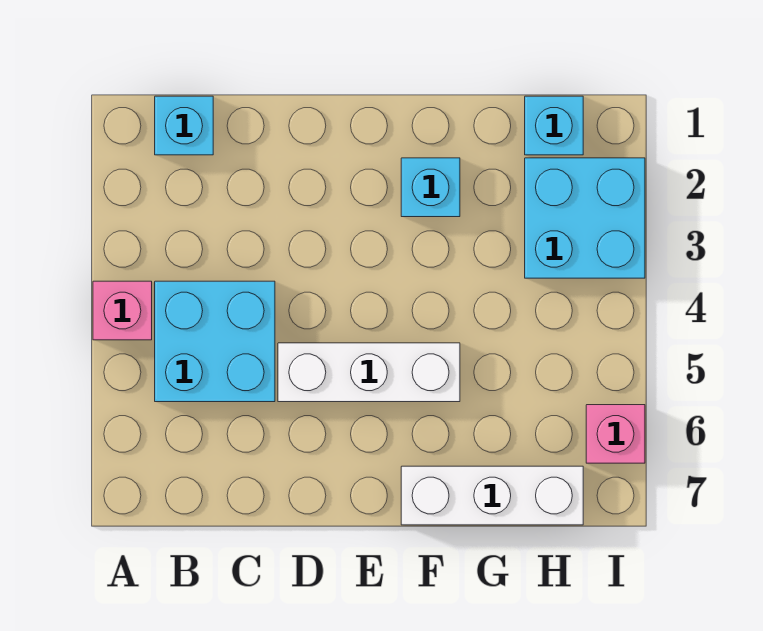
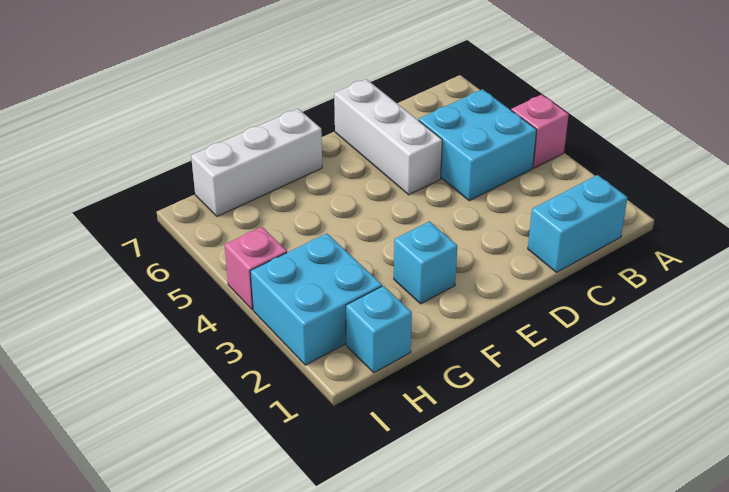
cyan 1x1 brick [155,96,213,155] -> cyan 1x2 brick [528,175,627,272]
white 1x3 brick [278,343,460,402] -> white 1x3 brick turned to [334,79,442,195]
pink 1x1 brick [586,405,645,463] -> pink 1x1 brick moved to [225,227,287,310]

